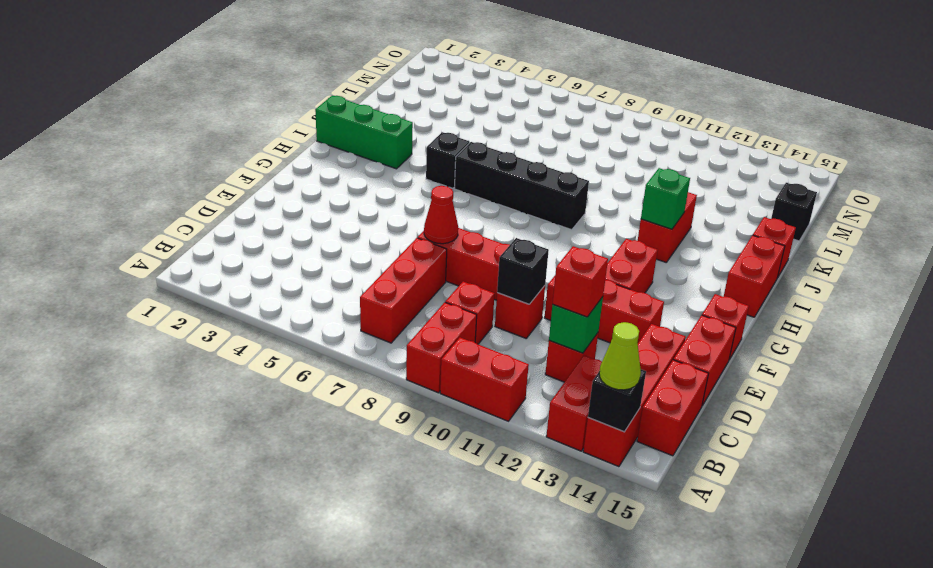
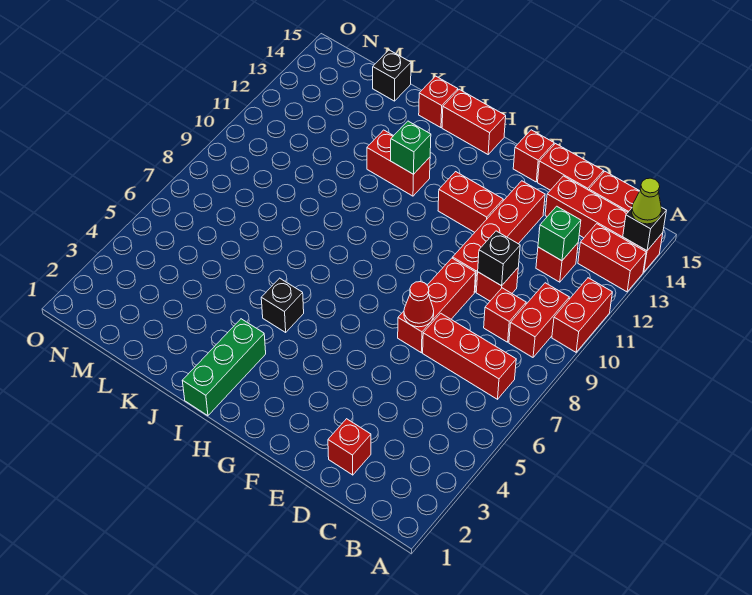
red 1x2 brick [406,302,477,393] -> red 1x2 brick turned to [509,283,569,357]
red 1x1 brick [553,246,608,317] -> red 1x1 brick moved to [328,419,371,475]
red 1x3 brick [544,276,664,343] -> red 1x4 brick [453,181,545,292]
black 1x4 brick [454,142,589,230] -> none

